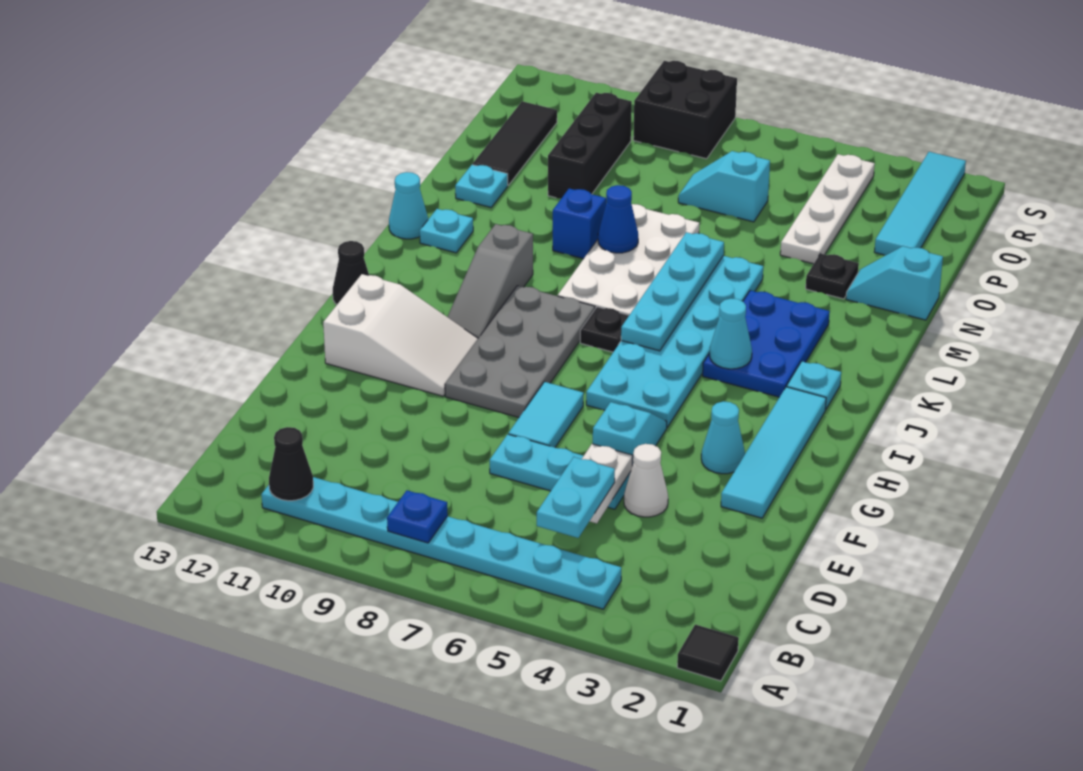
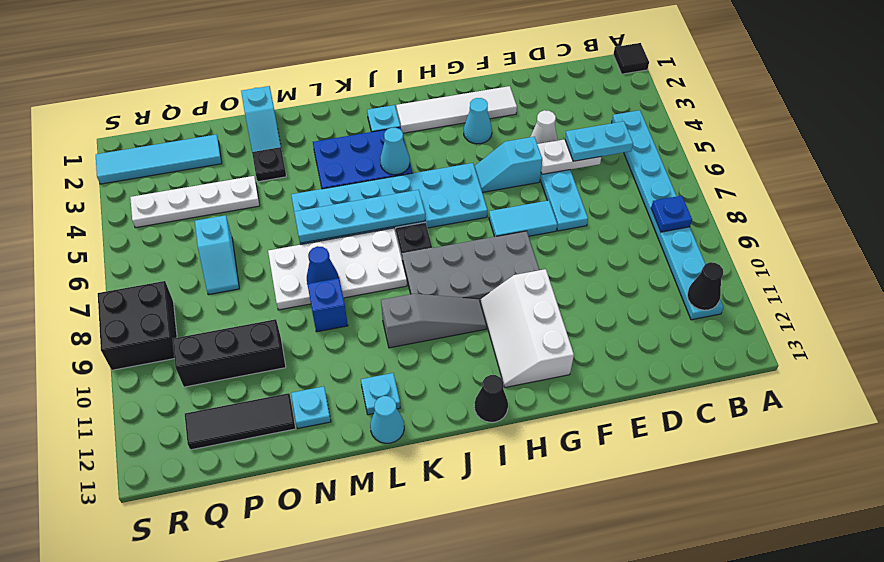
cyan 1x4 tile [721,387,826,518] -> white 1x4 tile [396,86,517,133]
white 2x3 slope [323,274,478,396] -> white 2x3 slope turned to [480,269,574,387]

